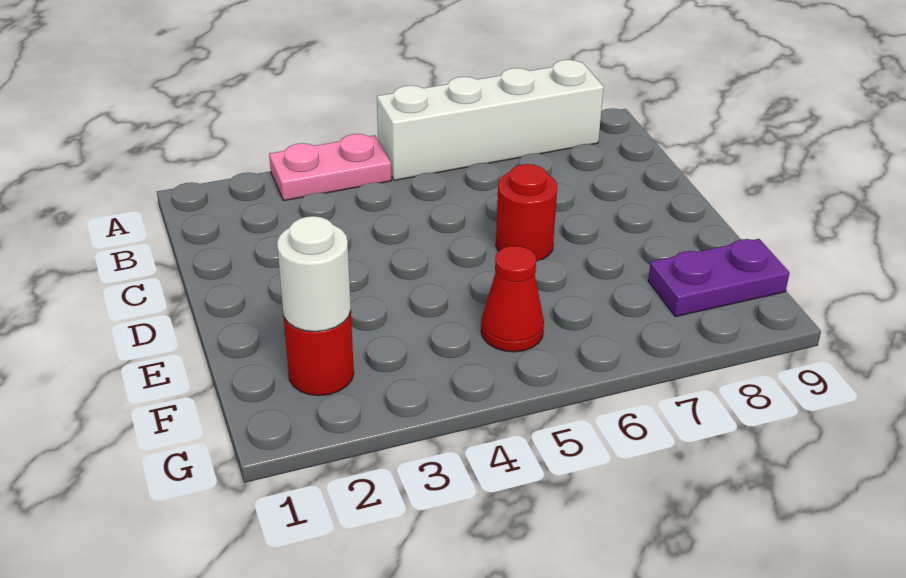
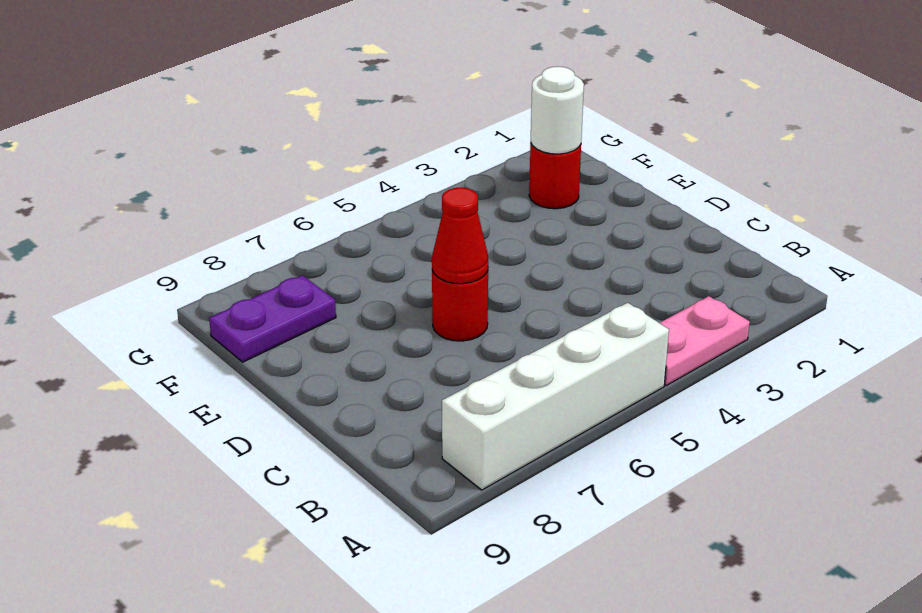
red 1x1 cone [481,246,544,352] -> red 1x1 cone moved to [432,188,488,284]

